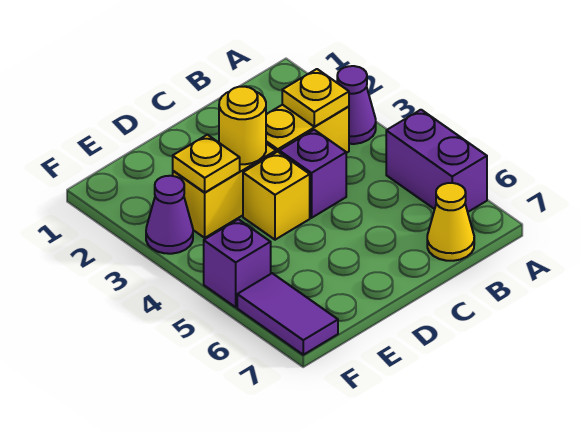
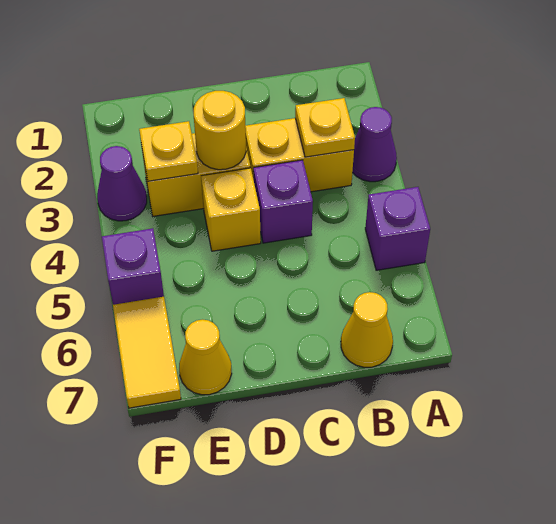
purple 1x2 brick [386,110,487,212] -> purple 1x1 brick [365,187,430,270]
none -> yellow 1x1 cone [179,320,232,395]
purple 1x2 tile [237,273,338,355] -> yellow 1x2 tile [113,297,181,408]

